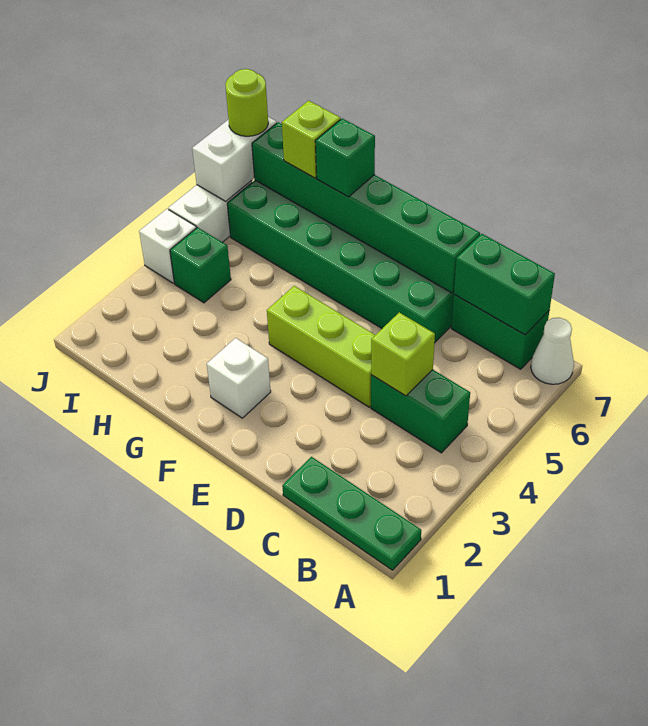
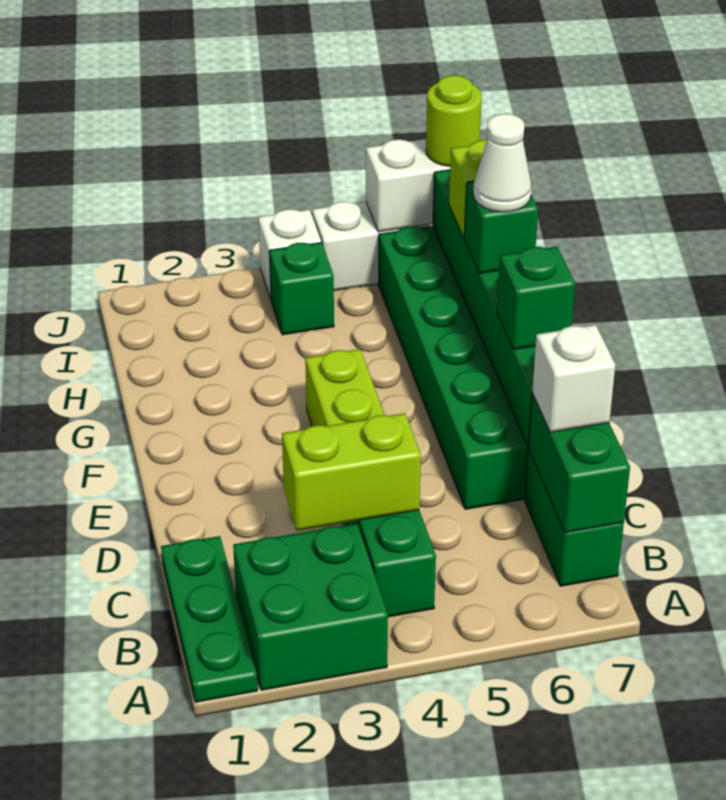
none -> green 2x2 brick [233,523,388,690]
white 1x1 cone [531,318,574,384] -> white 1x1 cone moved to [473,114,532,212]
lime 1x1 brick [371,312,435,396] -> lime 1x2 brick [282,413,421,531]
none -> green 1x1 brick [497,247,575,350]
white 1x1 brick [207,338,271,418] -> white 1x1 brick moved to [532,325,615,432]

